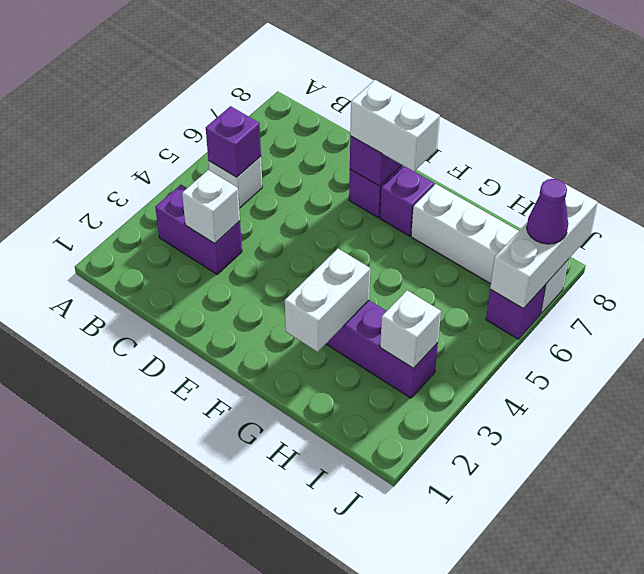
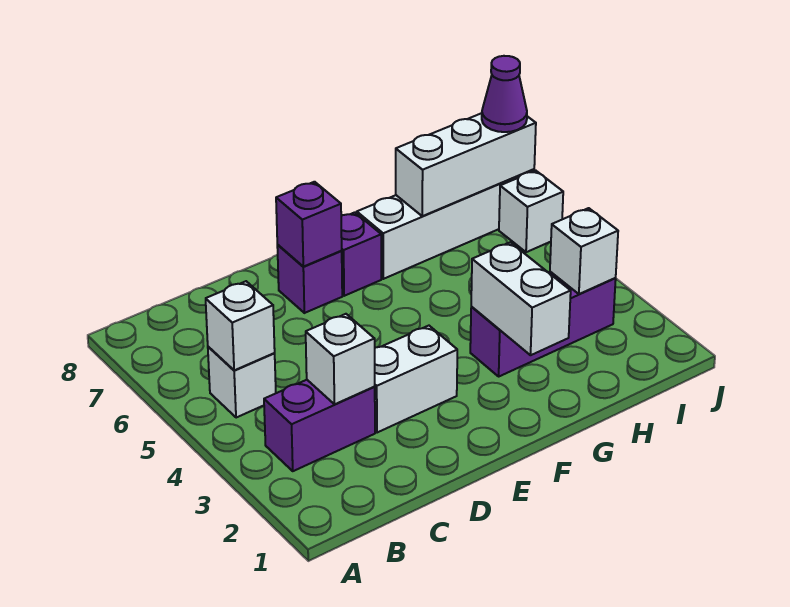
purple 1x1 brick [206,106,261,177] -> white 1x1 brick [206,281,275,370]
white 1x2 brick [350,80,440,171] -> white 1x2 brick moved to [375,326,457,433]
purple 1x1 brick [486,285,546,339] -> white 1x1 brick [499,171,563,252]
white 1x3 brick [490,184,598,309] -> white 1x3 brick turned to [396,113,536,216]

